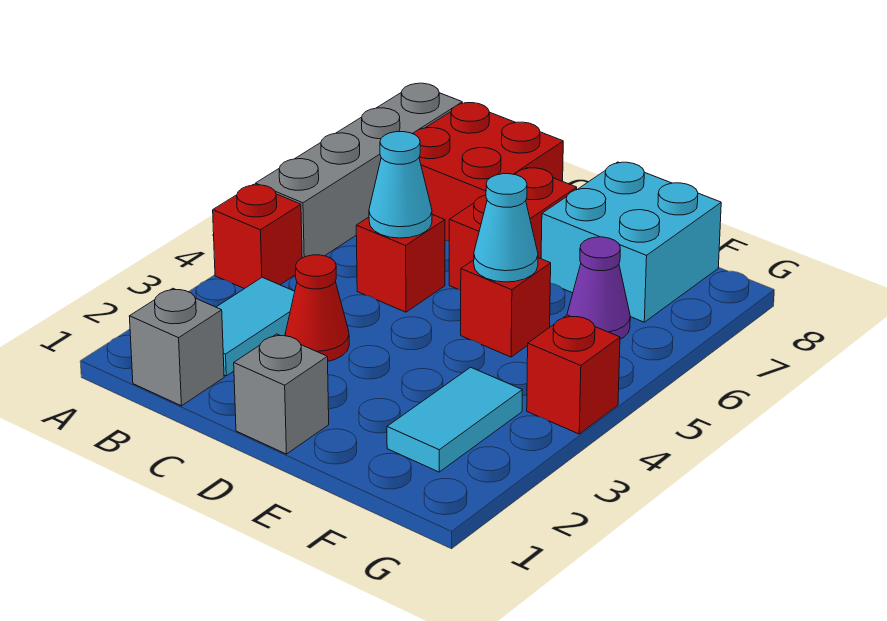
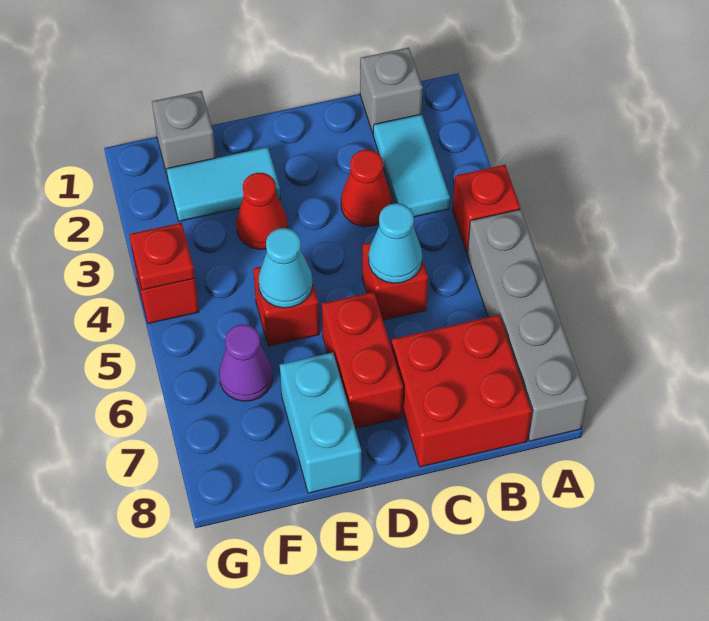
grey 1x1 brick [234,334,329,454] -> grey 1x1 brick moved to [152,91,216,178]
none -> red 1x1 cone [236,173,288,250]
cyan 2x2 brick [541,162,721,322] -> cyan 1x2 brick [280,352,361,493]
cyan 1x2 tile [387,367,522,472] -> cyan 1x2 tile turned to [166,147,281,221]
none -> red 1x1 plate [129,223,195,290]

